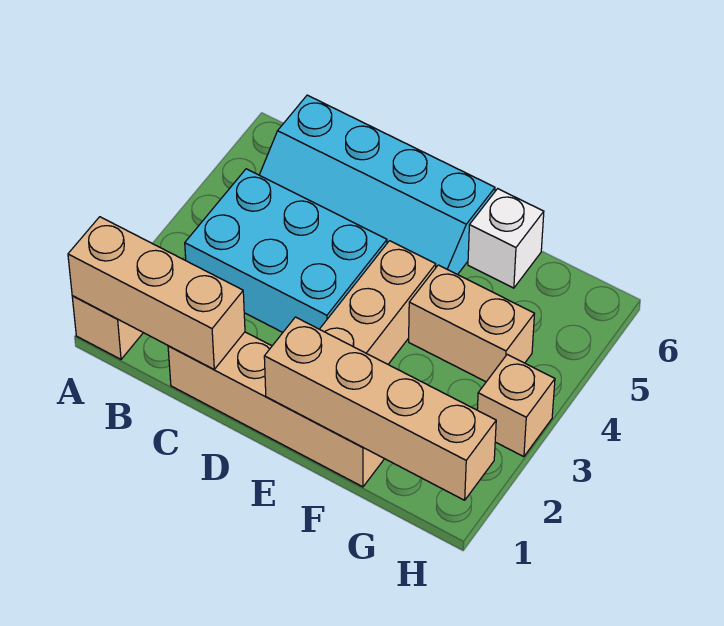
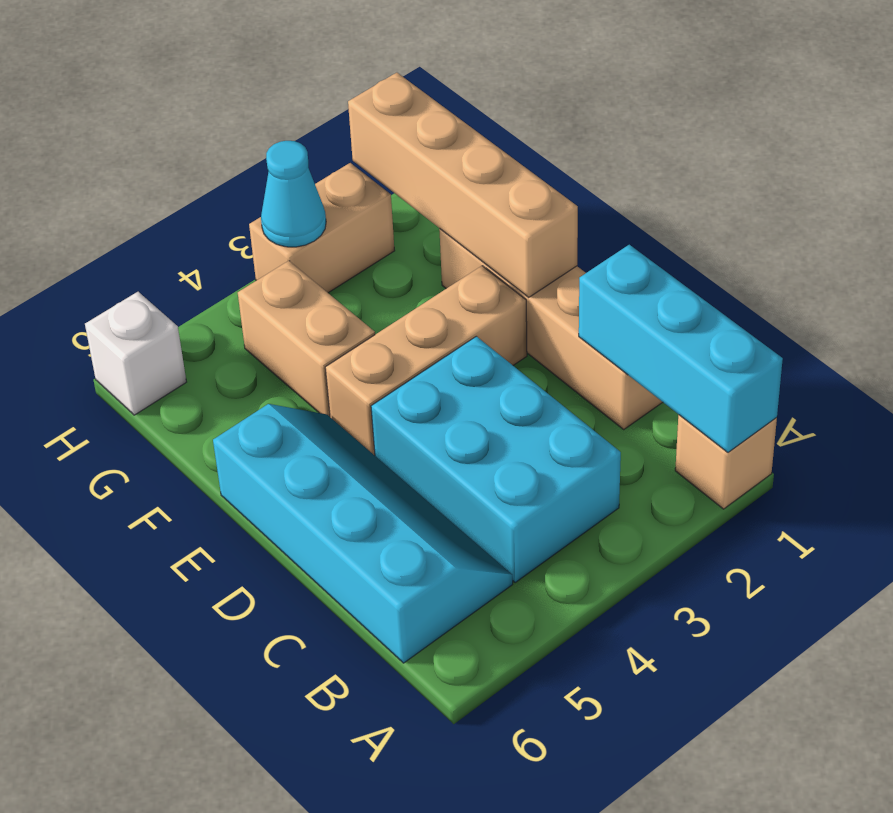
tan 1x3 brick [68,217,245,369] -> cyan 1x3 brick [579,245,783,452]
white 1x1 brick [468,189,544,288] -> white 1x1 brick moved to [85,292,186,415]
tan 1x1 brick [477,354,555,457] -> tan 1x2 brick [249,163,395,293]
none -> cyan 1x1 cone [261,141,326,247]

